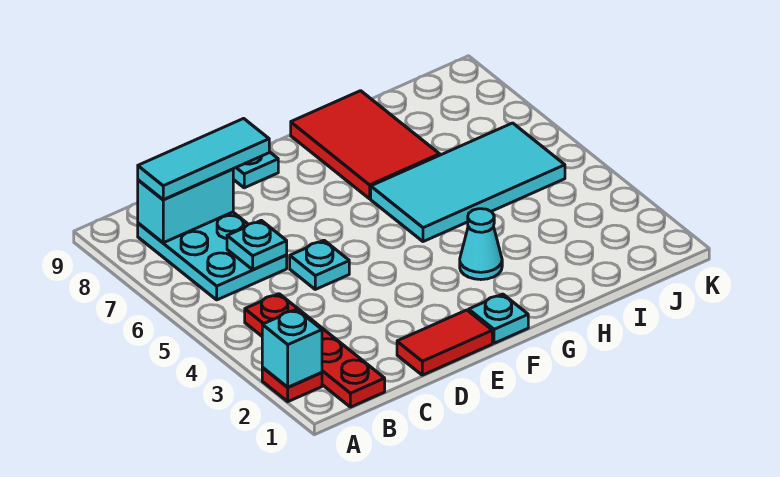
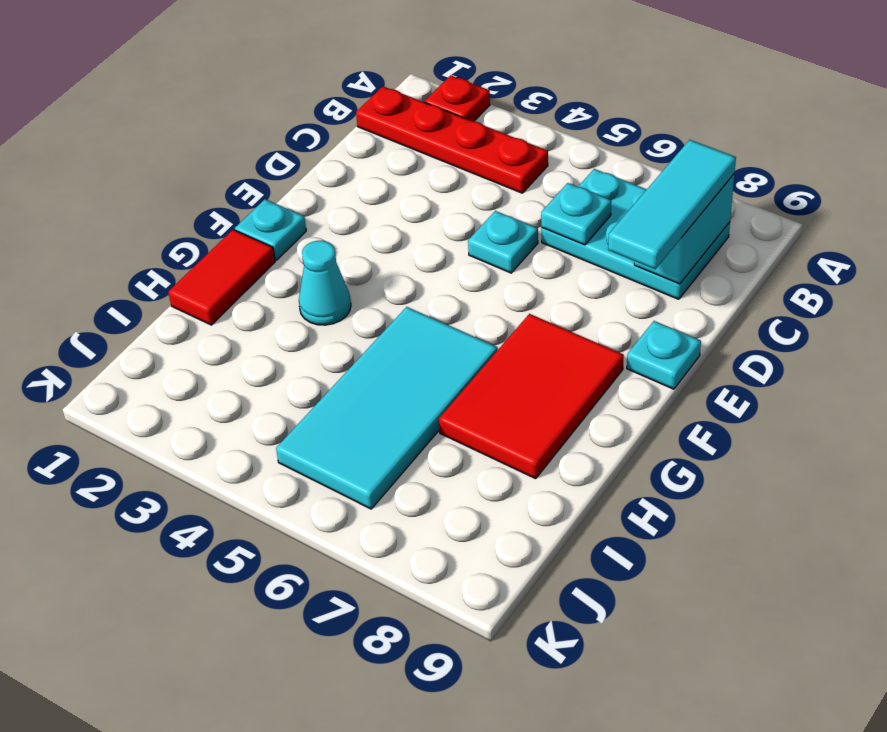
cyan 1x1 brick [262,309,322,387] -> none
red 1x2 tile [397,310,492,375] -> red 1x2 tile moved to [168,230,275,325]
red 2x3 tile [291,91,440,199] -> red 2x3 tile turned to [439,314,624,479]

